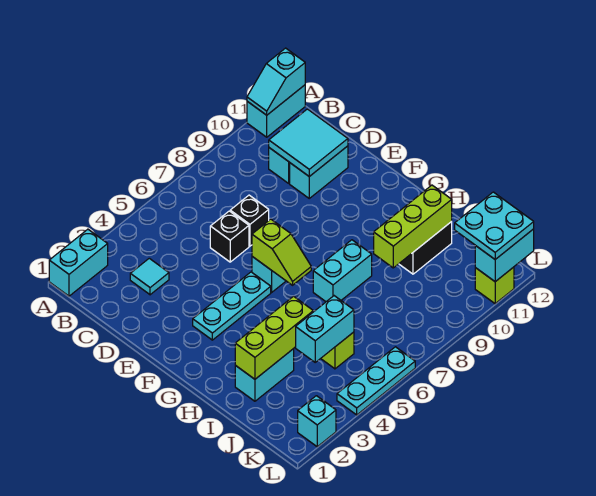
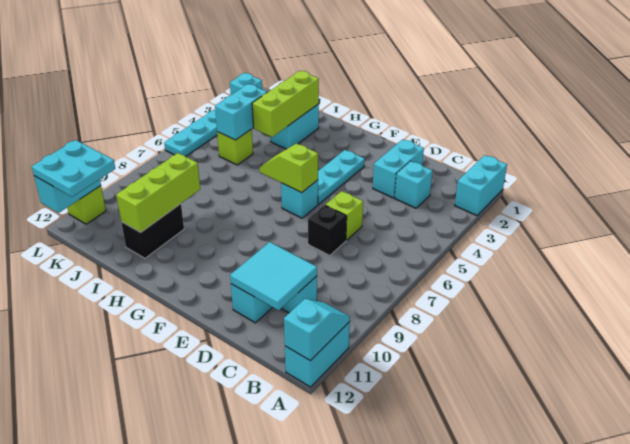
cyan 1x1 tile [130,258,169,295] -> cyan 1x1 brick [395,161,432,208]
black 1x1 brick [210,211,249,262] -> lime 1x1 brick [325,191,363,240]
cyan 1x2 brick [313,240,372,302] -> cyan 1x2 brick moved to [373,139,424,198]

